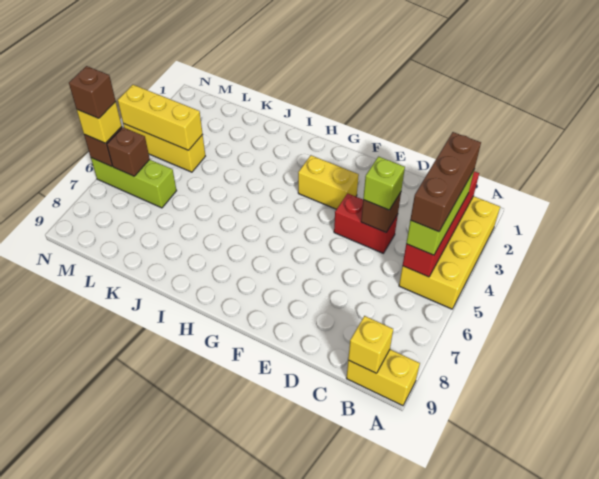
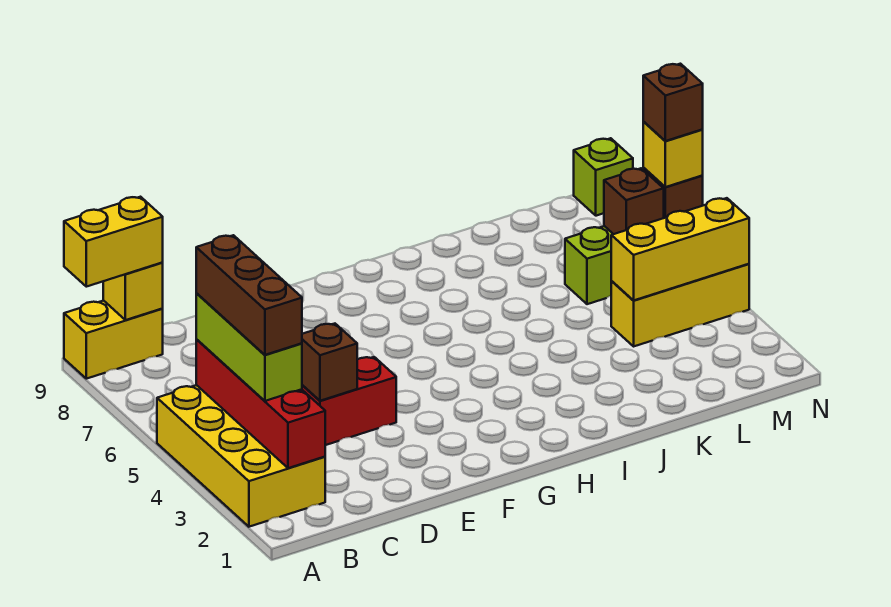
lime 1x1 brick [363,157,405,210] -> lime 1x1 brick moved to [574,138,633,216]
yellow 1x2 brick [298,155,359,209] -> yellow 1x2 brick moved to [64,197,163,287]

